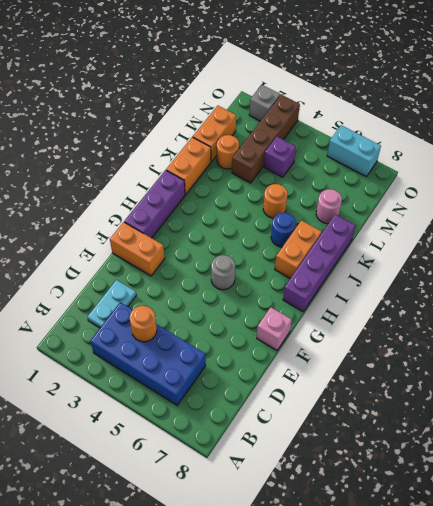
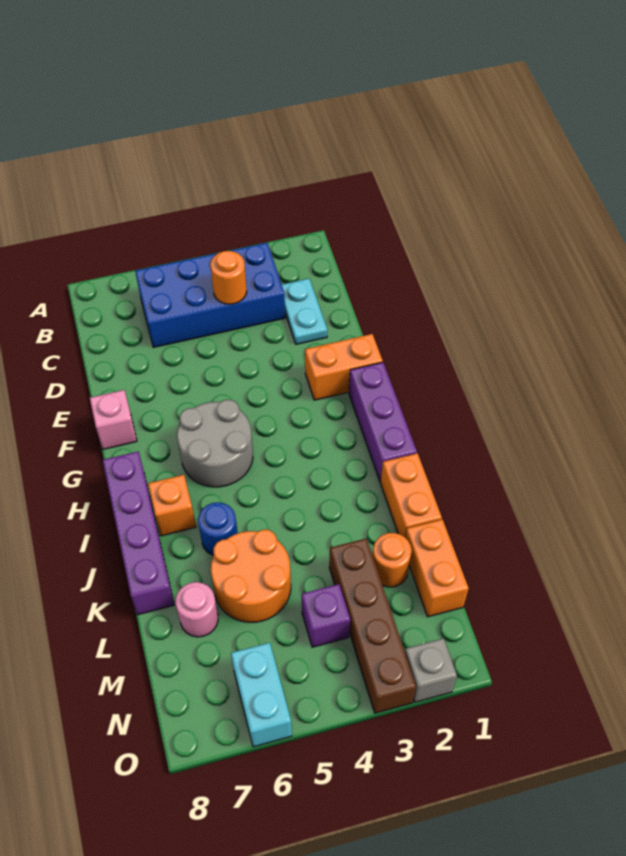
grey 1x1 round brick [211,255,235,290] -> grey 2x2 round brick [177,400,253,487]
orange 1x2 brick [275,220,322,278] -> orange 1x1 brick [148,475,196,536]
orange 1x1 round brick [263,184,288,218] -> orange 2x2 round brick [211,530,291,622]
cyan 1x2 brick [327,125,381,177] -> cyan 1x2 brick turned to [231,643,292,747]

